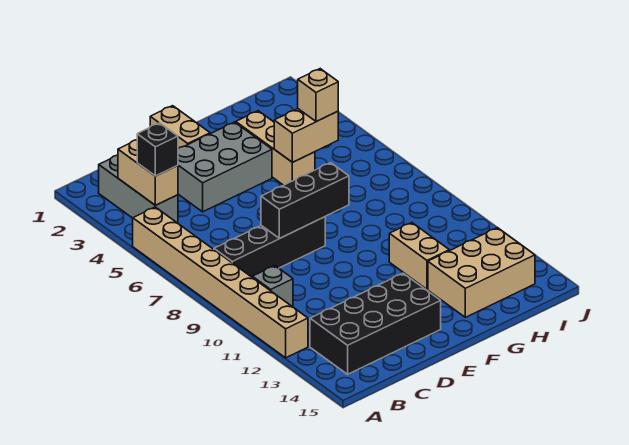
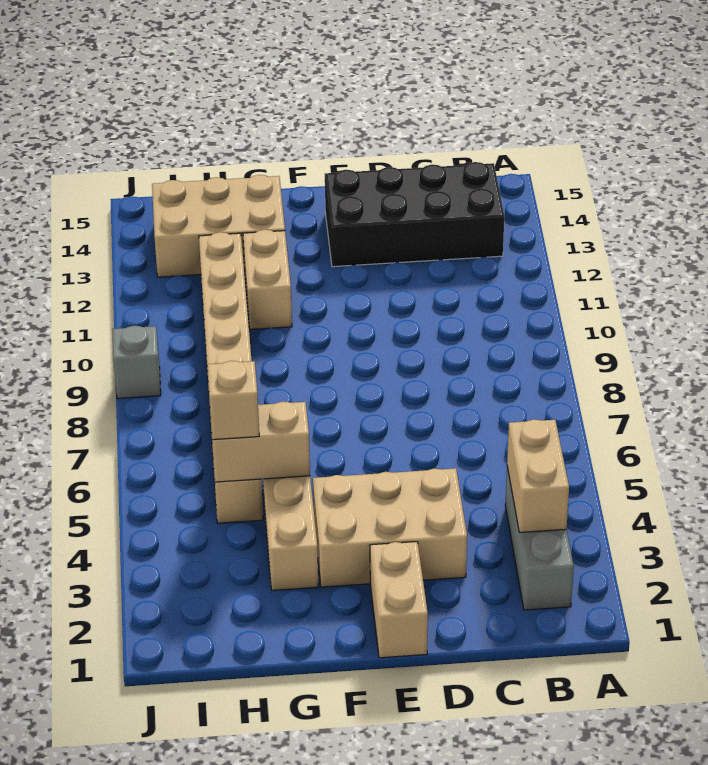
tan 1x8 brick [133,207,308,358] -> tan 1x8 brick moved to [199,232,263,523]
black 1x1 brick [137,123,178,176] -> none
black 1x4 brick [214,217,325,277] -> none
grey 1x1 brick [252,266,293,307] -> grey 1x1 brick moved to [112,326,161,399]
grey 2x3 brick [178,122,272,212] -> tan 2x3 brick [313,468,467,587]
black 1x3 brick [261,163,349,239] -> none

